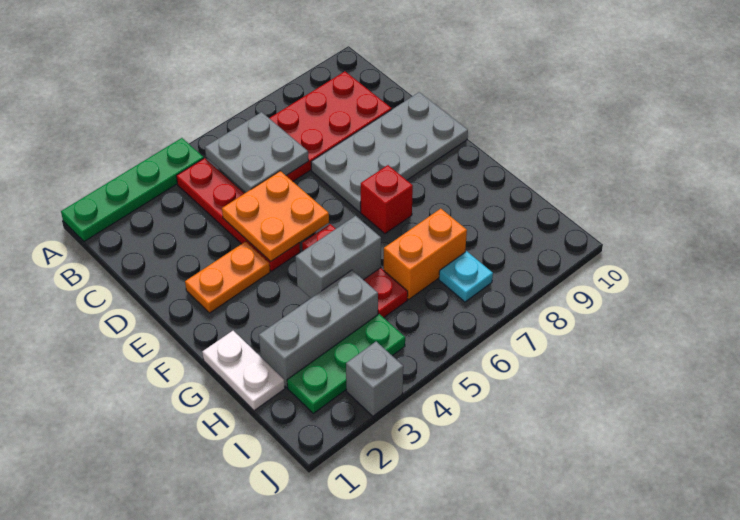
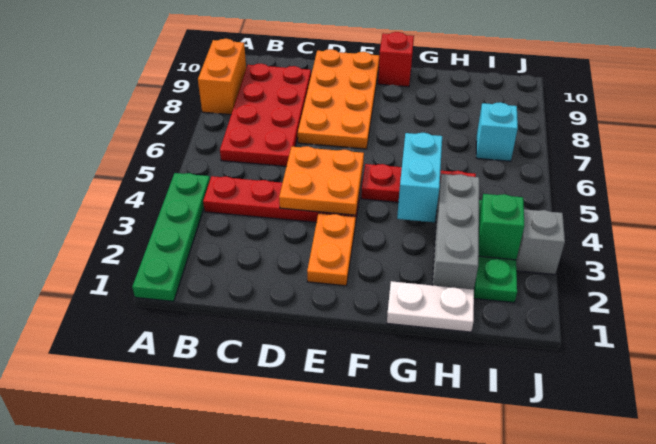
grey 2x2 plate [205,112,309,192] -> none
grey 2x4 plate [311,92,468,212] -> orange 2x4 plate [298,49,379,149]
red 1x1 brick [361,165,413,234] -> red 1x1 brick moved to [378,32,414,87]
grey 1x2 brick [296,216,381,298] -> cyan 1x2 brick [397,133,442,222]
orange 1x2 brick [384,209,467,299] -> orange 1x2 brick moved to [198,39,246,115]
none -> green 1x1 brick [479,194,525,260]
cyan 1x1 plate [439,251,493,302] -> cyan 1x1 brick [476,102,518,161]

